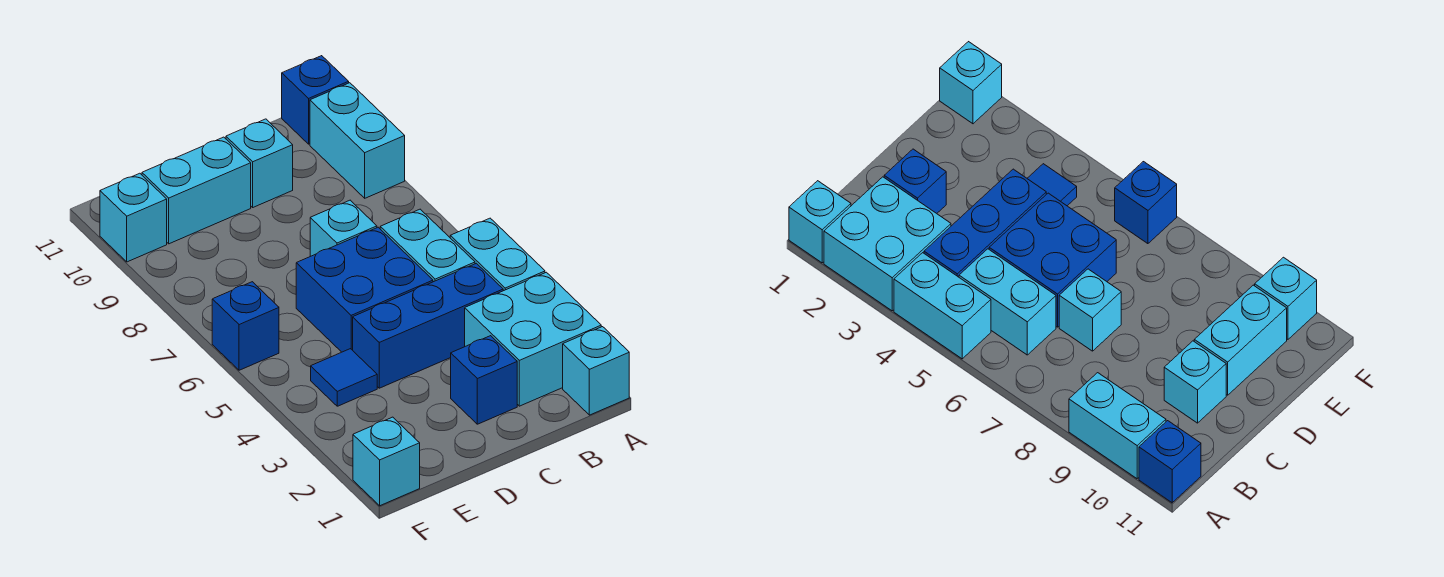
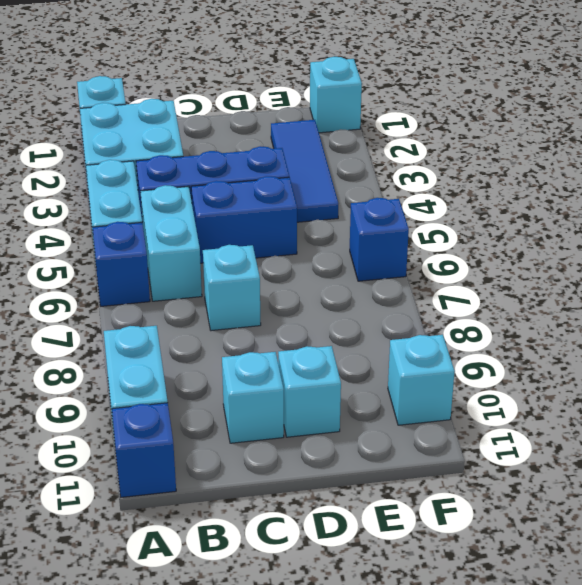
blue 1x1 brick [451,336,517,424] -> blue 1x1 brick moved to [93,222,150,306]
blue 2x2 brick [296,227,433,352] -> blue 1x2 brick [191,176,297,263]
cyan 1x2 brick [142,137,251,244] -> cyan 1x1 brick [278,346,341,437]
blue 1x1 tile [311,349,377,406] -> blue 1x3 tile [271,120,338,222]

